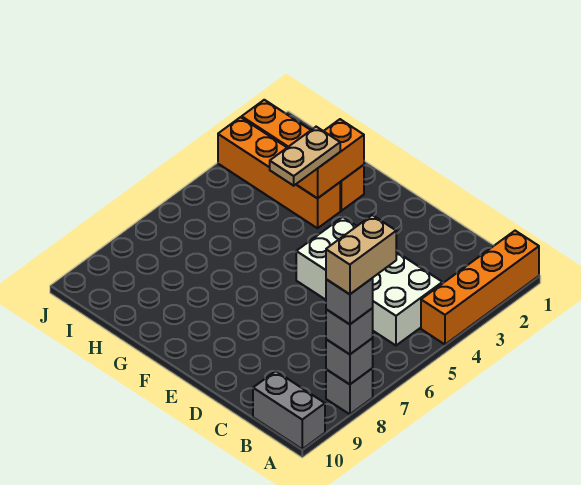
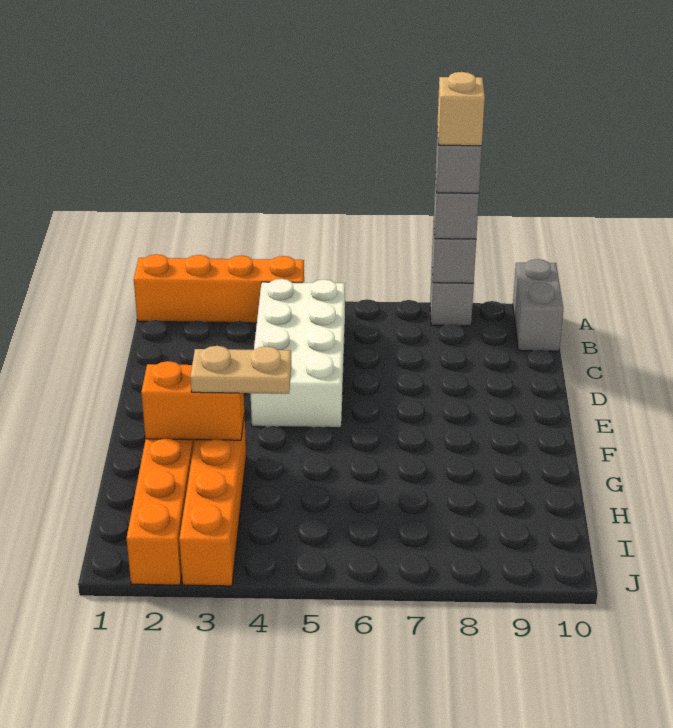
tan 1x2 brick [326,215,396,294] -> tan 1x1 brick [437,72,485,146]

